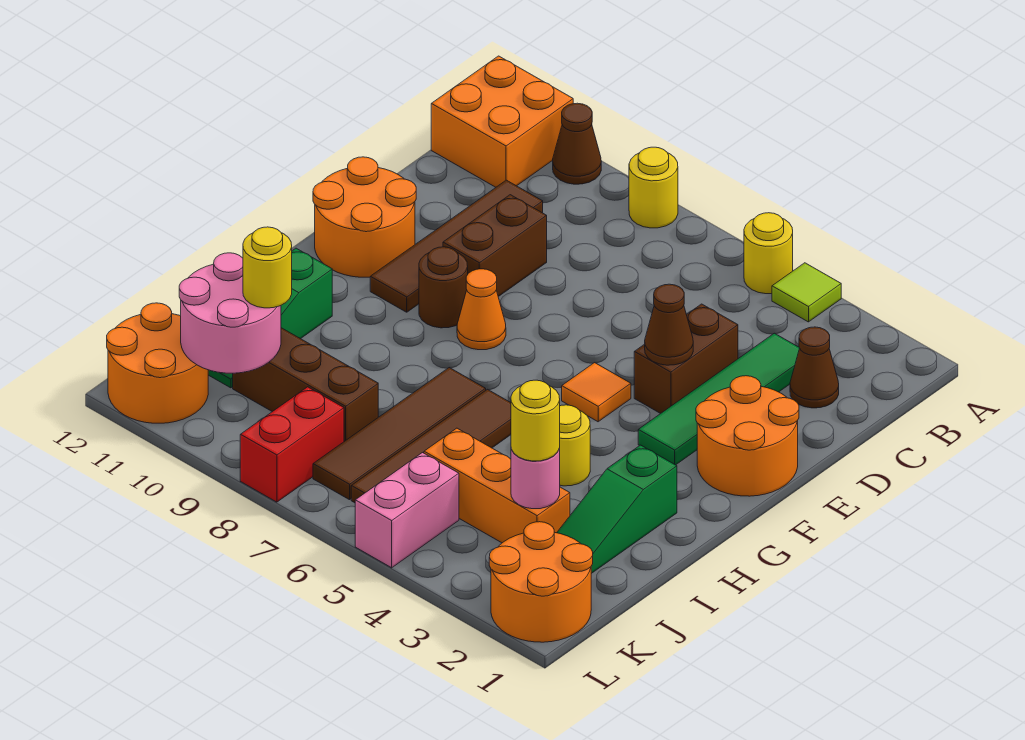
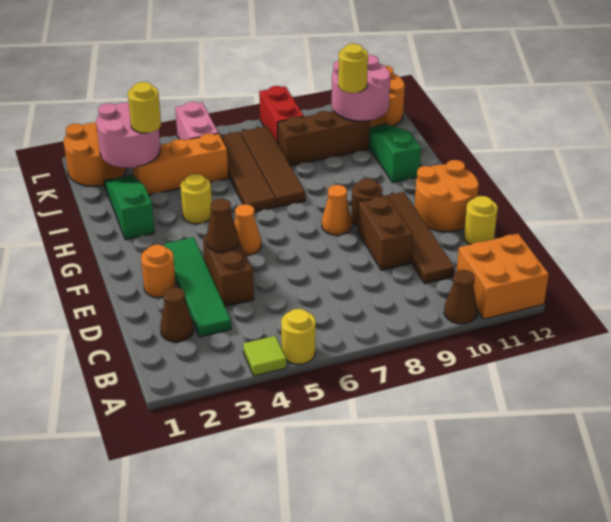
yellow 1x1 round brick [629,147,678,228] -> yellow 1x1 round brick moved to [464,196,498,245]
orange 2x2 round brick [696,376,799,496] -> orange 1x1 round brick [141,245,176,298]
orange 1x1 tile [562,363,631,422] -> orange 1x1 cone [234,204,261,256]
pink 1x1 round brick [511,448,560,509] -> pink 2x2 round brick [96,103,160,168]

